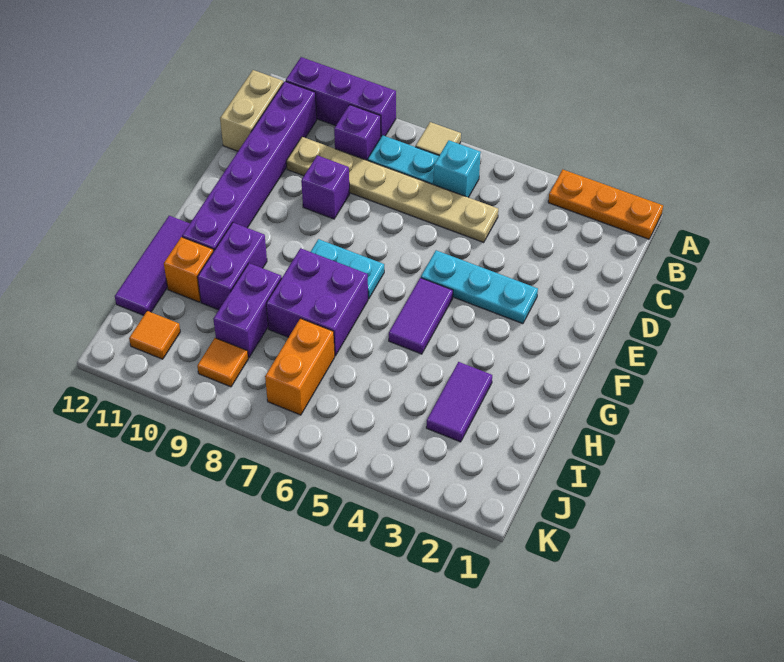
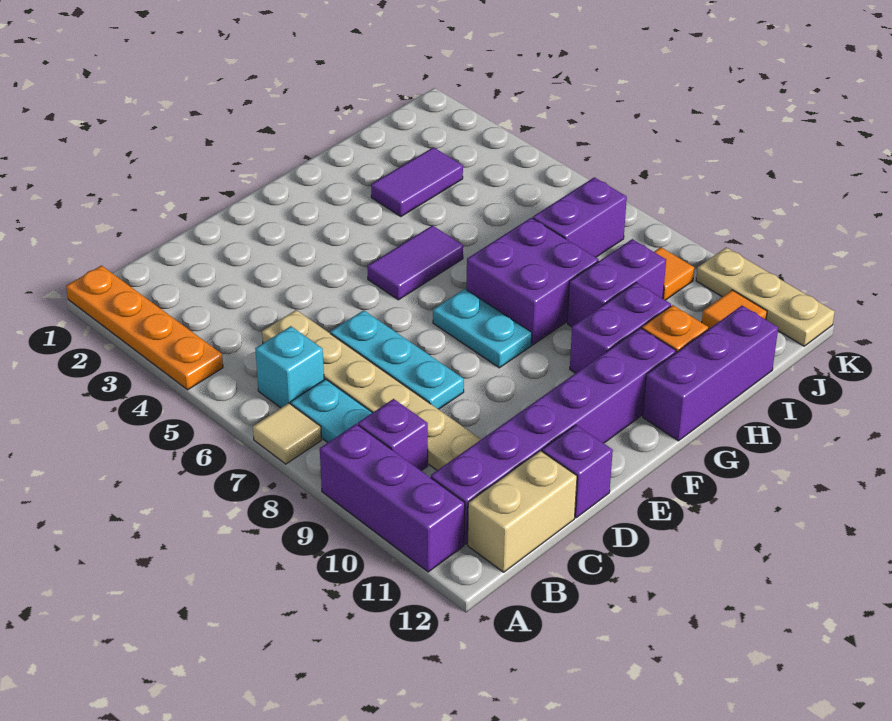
orange 1x3 plate [548,170,663,239] -> orange 1x4 plate [66,266,223,390]
purple 1x1 brick [301,155,350,219] -> purple 1x1 brick moved to [542,425,613,518]
cyan 1x3 plate [421,250,538,324] -> cyan 1x3 plate moved to [330,310,464,409]
purple 1x3 tile [115,216,190,315] -> purple 1x3 brick [643,306,778,441]
orange 1x2 brick [265,318,335,415] -> purple 1x2 brick [533,177,627,257]
none -> tan 1x3 plate [696,248,835,346]

